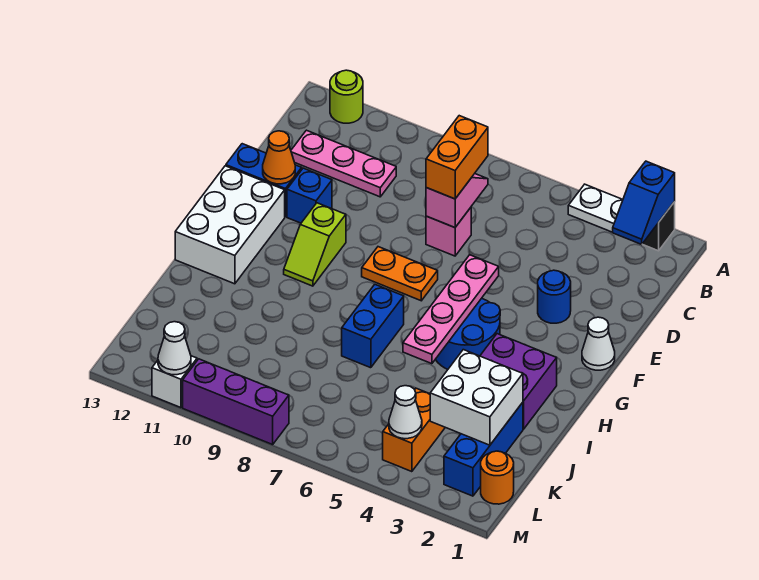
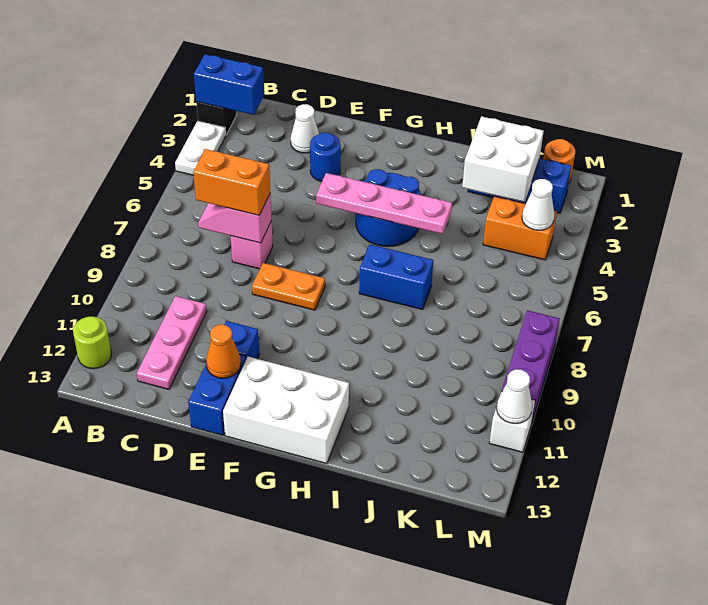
blue 1x2 slope [613,161,675,244] -> blue 1x2 brick [194,54,264,115]
white 1x1 cone [582,317,615,370] -> white 1x1 cone moved to [290,104,319,153]
orange 1x2 plate [362,247,438,301] -> orange 1x2 plate turned to [252,263,325,310]
lime 1x2 slope [284,203,346,286] -> none
purple 2x2 brick [480,334,557,429] -> none

